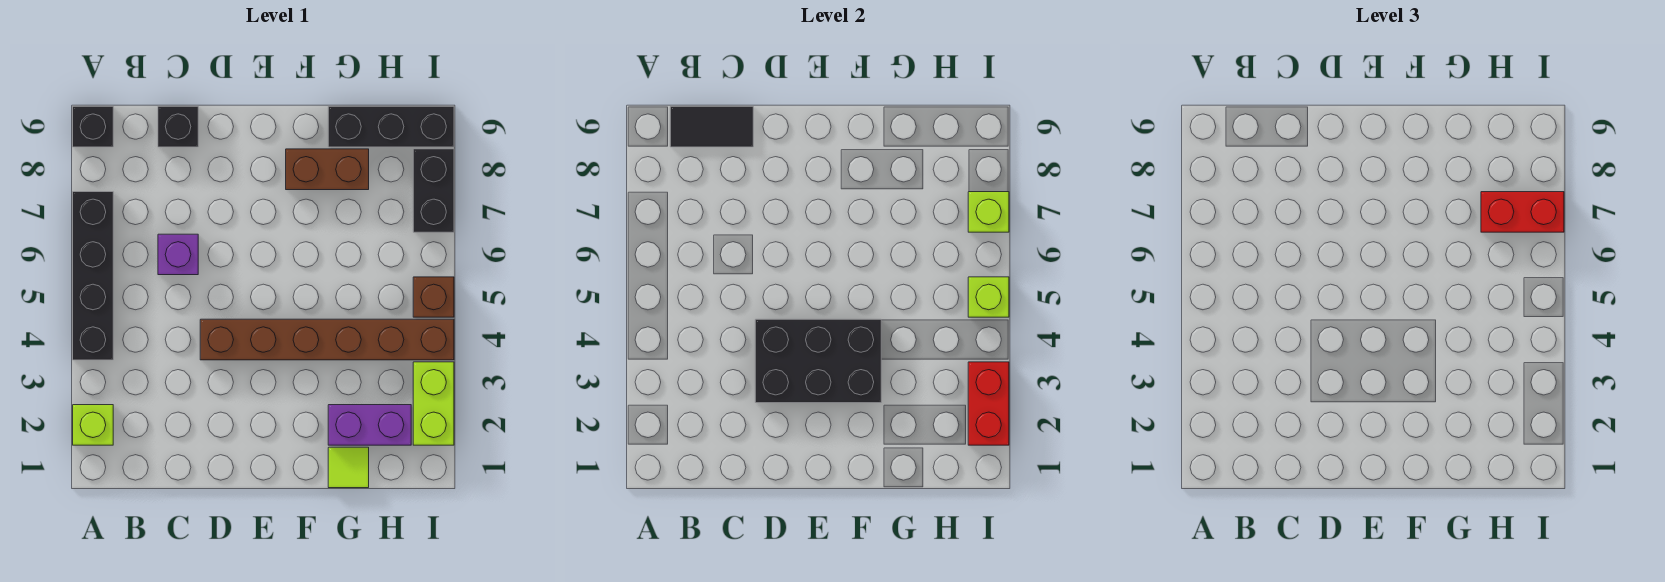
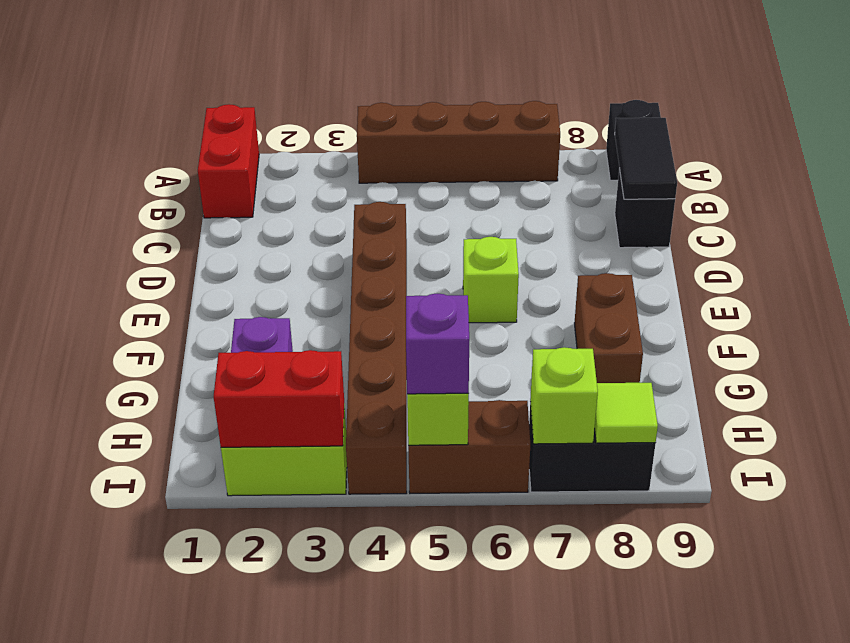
lime 1x1 brick [73,405,113,445] -> lime 1x1 brick moved to [463,237,519,323]
black 1x4 brick [73,192,113,360] -> brown 1x4 brick [357,101,560,183]
purple 1x1 brick [158,234,198,275] -> purple 1x1 brick moved to [406,294,469,394]
black 2x3 brick [755,319,881,403] -> none
lime 1x1 tile [328,447,369,488] -> lime 1x1 tile moved to [594,383,658,443]
black 1x3 brick [328,106,454,147] -> none
red 1x2 brick [1481,192,1564,232] -> red 1x2 brick moved to [198,104,259,218]
brown 1x1 brick [413,277,454,317] -> brown 1x2 brick [408,400,530,493]

